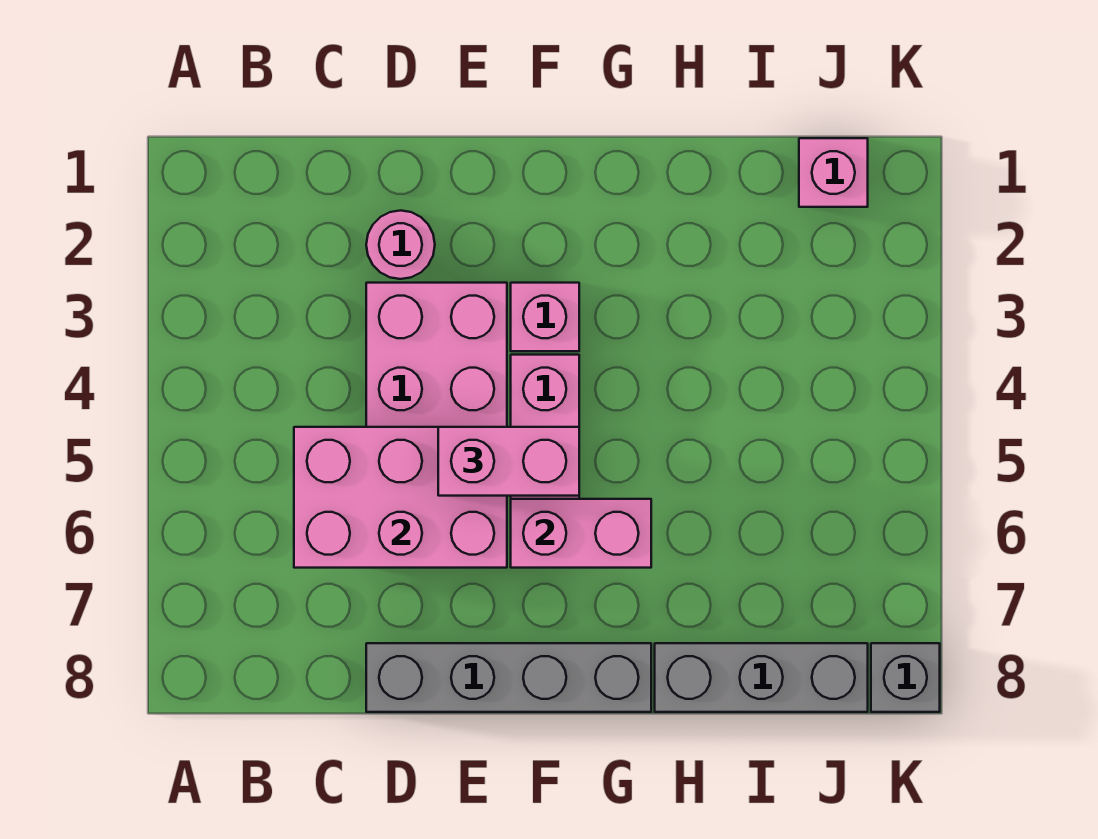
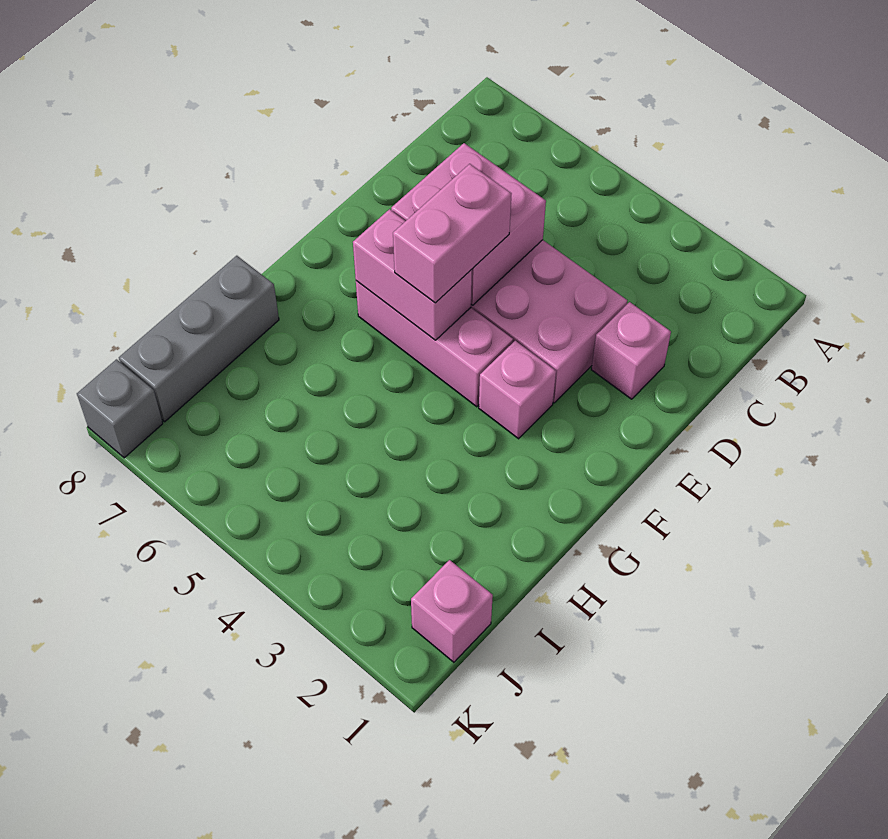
pink 2x3 brick [294,427,507,568] -> pink 2x2 brick [391,143,546,305]
pink 1x1 round brick [366,210,435,279] -> pink 1x1 brick [591,302,671,399]
grey 1x4 brick [366,643,651,712] -> none
pink 1x2 brick [511,499,651,568] -> pink 1x2 brick turned to [353,209,472,340]

